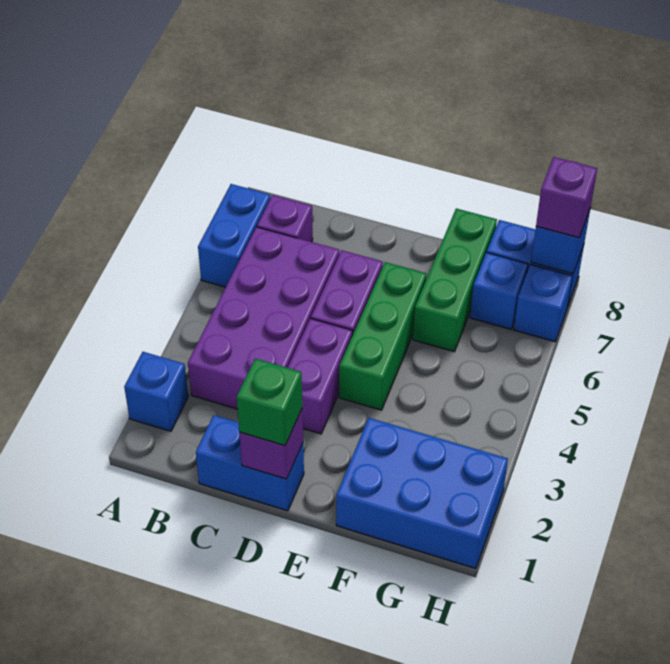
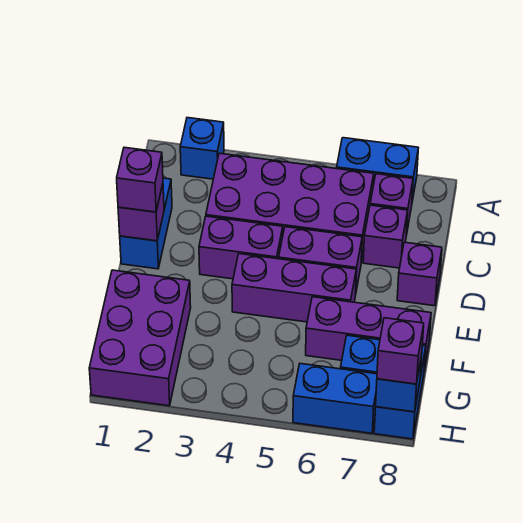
none -> purple 1x1 brick [363,205,408,268]
green 1x1 brick [237,359,302,446] -> purple 1x1 brick [117,147,163,212]
none -> purple 1x1 brick [397,242,442,306]
green 1x3 brick [339,262,426,410] -> purple 1x3 brick [232,254,356,322]
blue 2x3 brick [336,418,508,569] -> purple 2x3 brick [89,270,191,406]
green 1x3 brick [413,209,497,352] -> purple 1x3 brick [306,297,431,370]
blue 1x1 brick [514,264,573,342] -> blue 1x2 brick [293,364,377,433]

